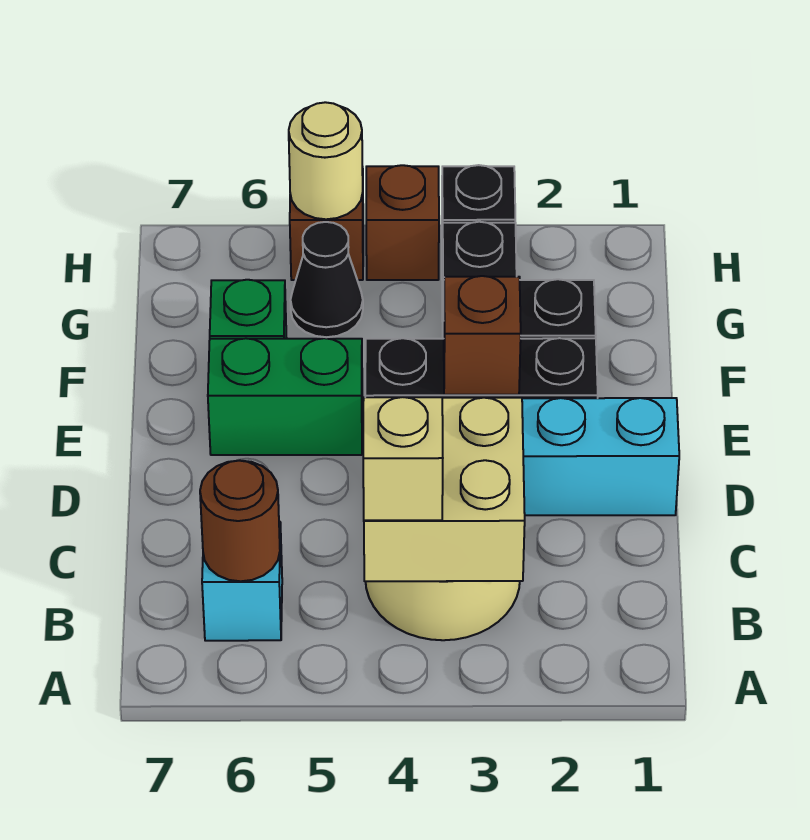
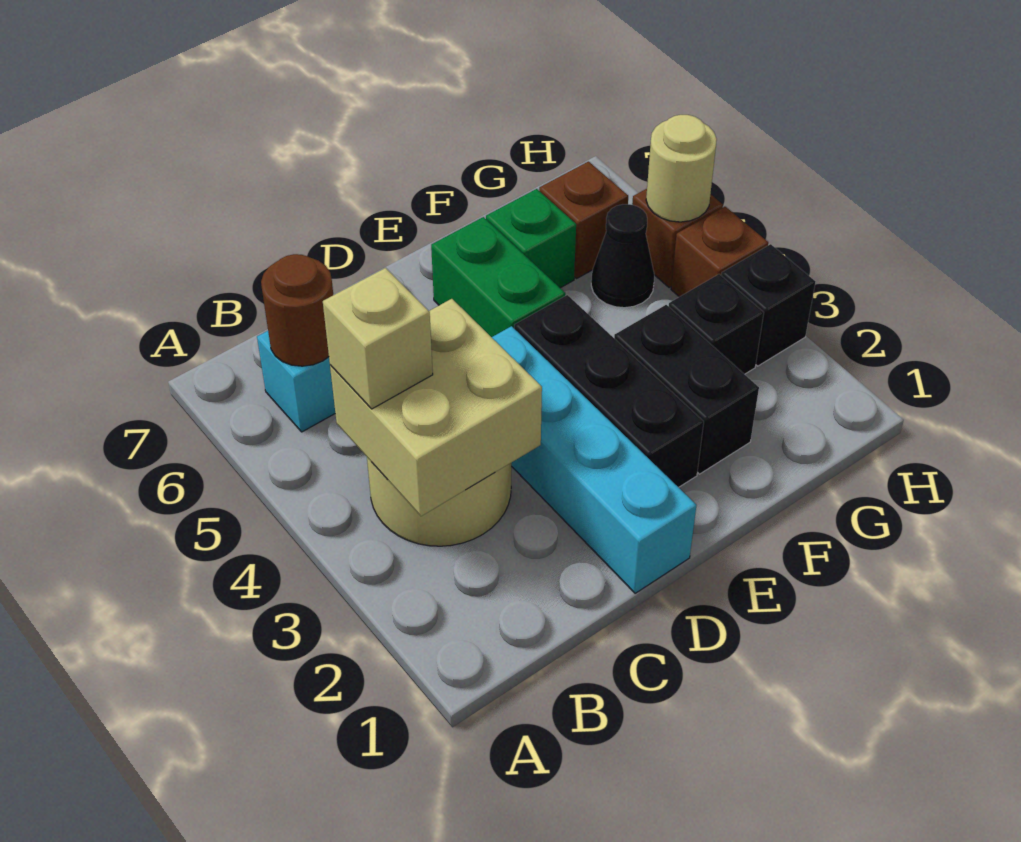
brown 1x1 brick [444,276,521,395] -> brown 1x1 brick moved to [539,162,628,278]

